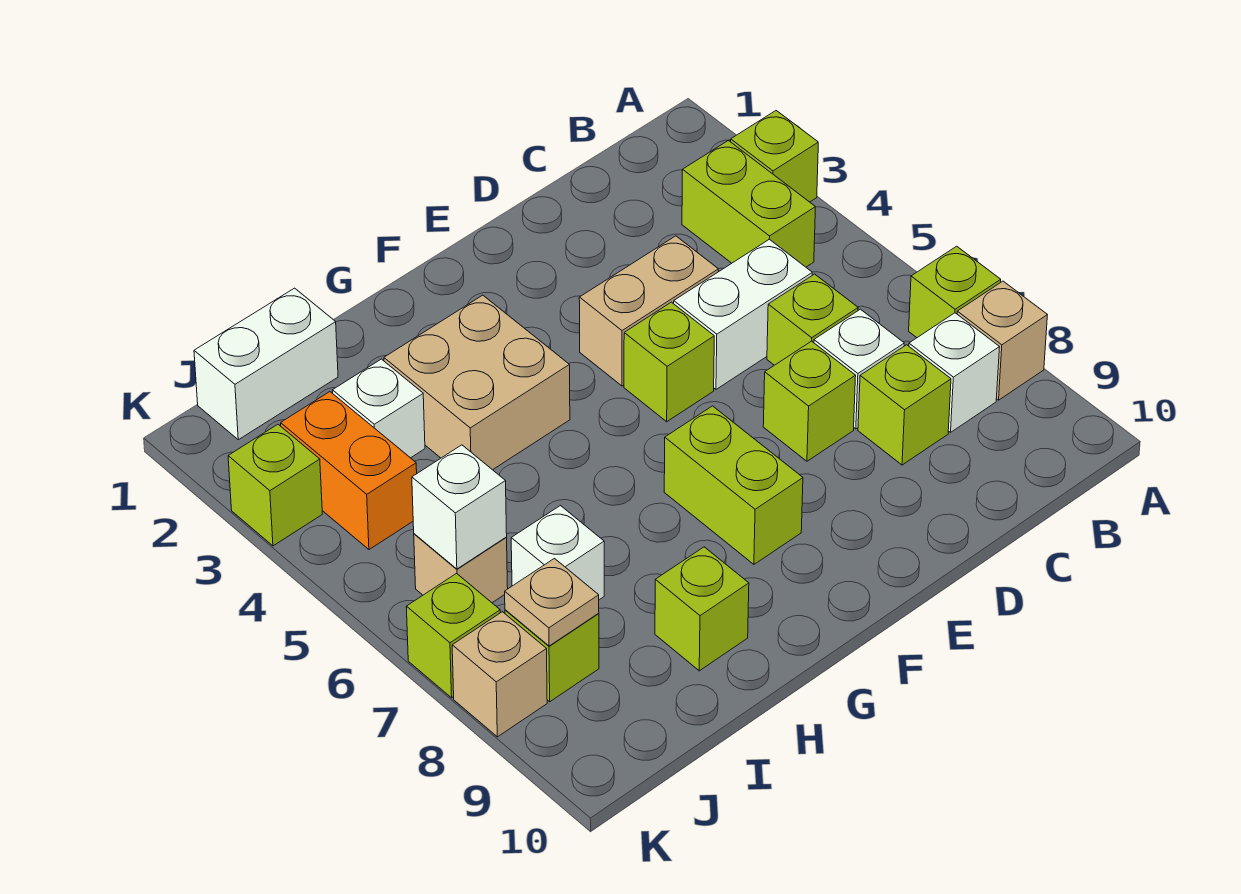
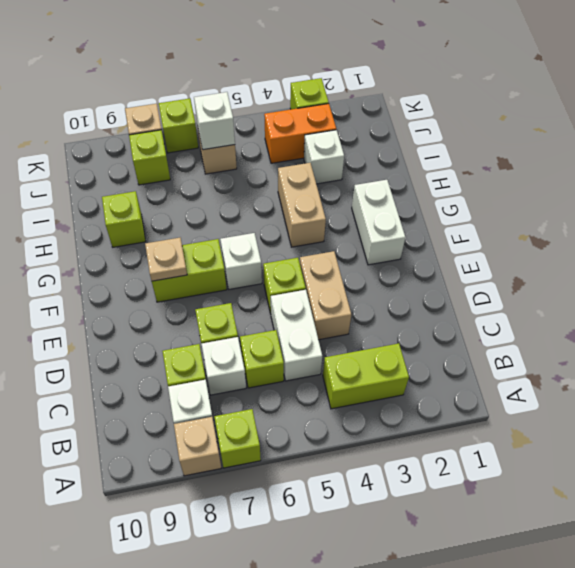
lime 1x1 brick [731,111,818,202] -> none
tan 2x2 brick [384,295,570,470] -> tan 1x2 brick [278,163,326,247]
white 1x2 brick [194,288,338,440] -> white 1x2 brick moved to [352,180,405,265]
white 1x1 brick [511,506,604,600] -> white 1x1 brick moved to [220,233,262,289]
tan 1x1 plate [505,559,599,646] -> tan 1x1 plate moved to [145,238,187,281]

